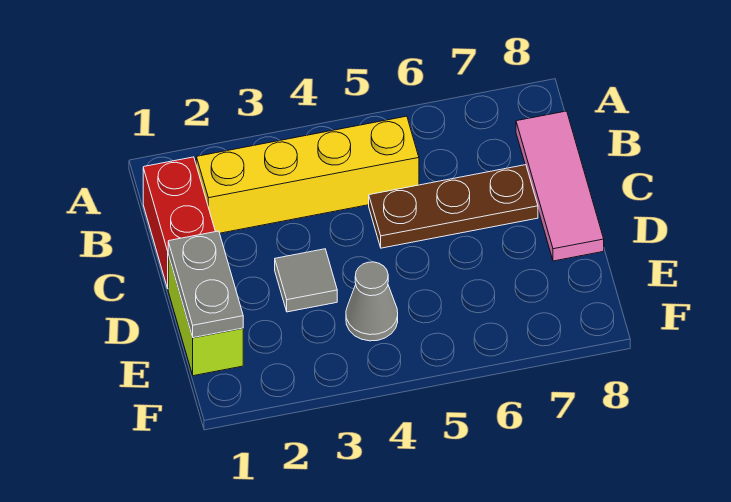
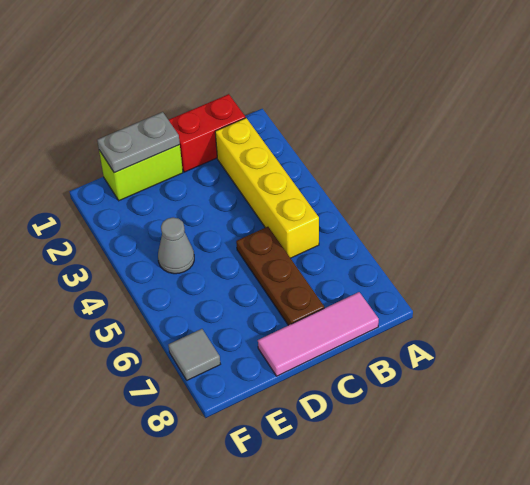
grey 1x1 tile [275,249,337,312] -> grey 1x1 tile moved to [168,329,220,380]

